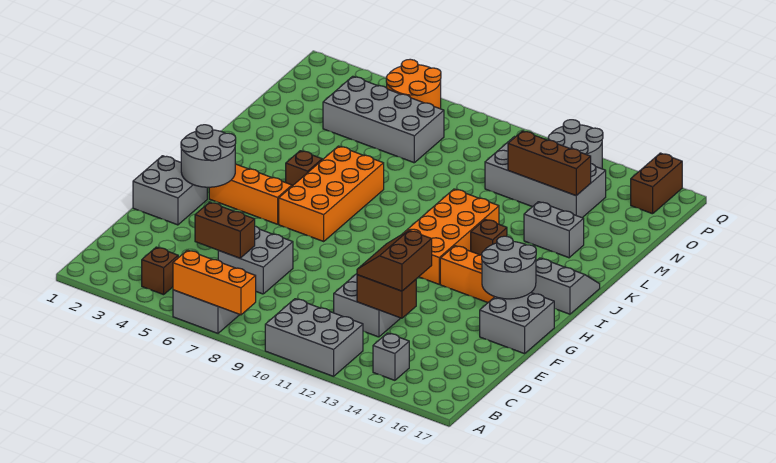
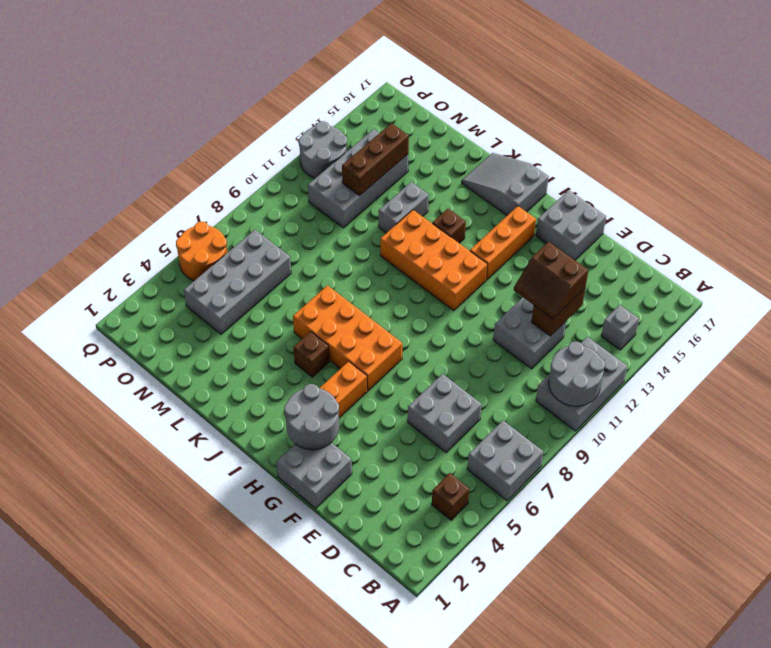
orange 1x3 brick [173,250,256,315] -> none
brown 1x2 brick [195,202,255,258] -> none
grey 2x2 round brick [482,236,536,299] -> grey 2x2 round brick moved to [549,342,605,406]
grey 2x2 slope [531,258,600,314] -> grey 2x3 slope [462,153,549,215]
grey 1x2 brick [524,202,584,258] -> grey 1x2 brick moved to [379,182,429,233]
brown 1x2 brick [631,153,682,214] -> none

